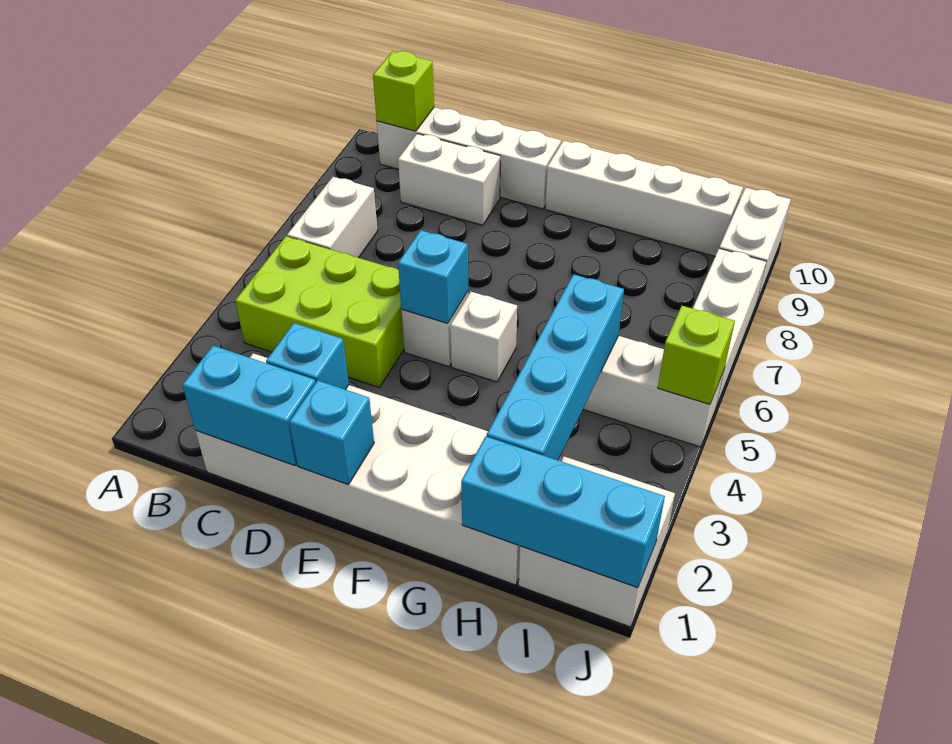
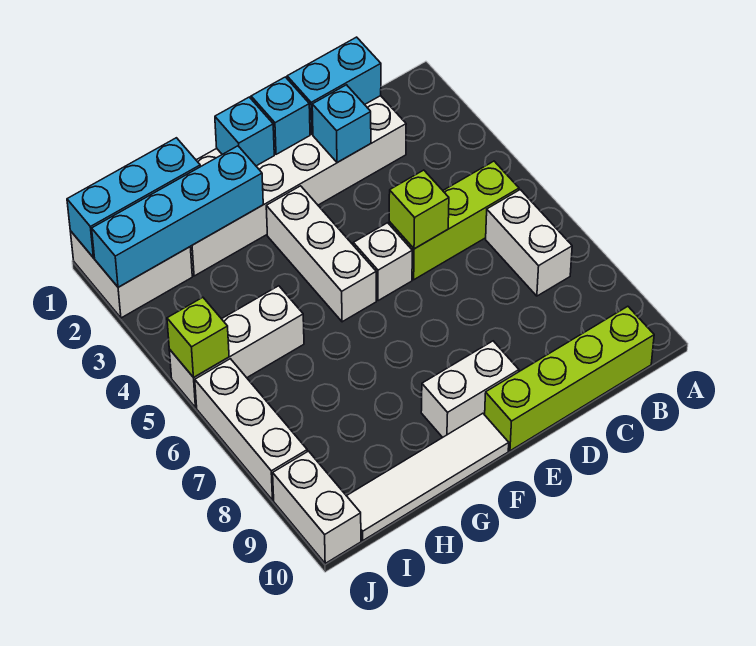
lime 2x3 brick [235,236,404,388] -> lime 1x3 brick [389,161,519,280]
white 1x4 brick [377,107,561,209] -> lime 1x4 brick [485,306,654,451]
lime 1x1 brick [373,51,434,131] -> lime 1x1 brick moved to [389,170,449,249]
white 1x2 brick [398,134,500,225] -> white 1x2 brick moved to [421,341,519,437]
cyan 1x1 brick [398,230,468,323] -> cyan 1x1 brick moved to [215,97,274,166]
white 1x1 brick [450,292,517,382] -> white 1x3 brick [266,186,376,322]
white 1x4 brick [545,141,743,256] -> white 1x4 tile [347,413,509,540]
cyan 1x4 brick [487,274,624,460] -> cyan 1x4 brick turned to [92,146,263,287]

